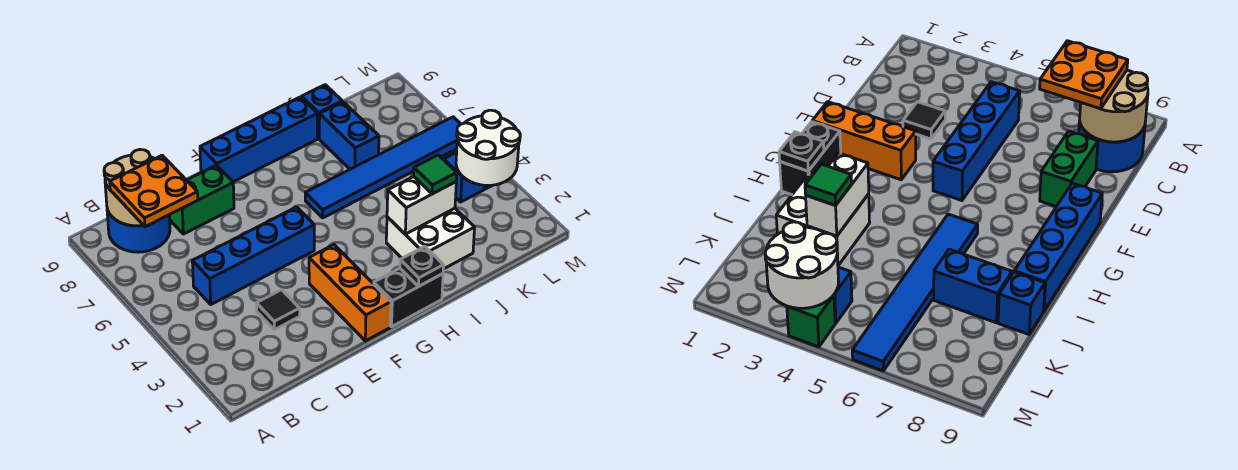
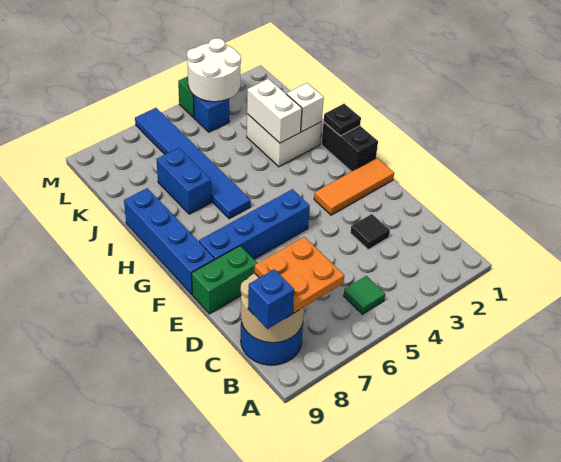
blue 1x4 brick [192,207,314,304] -> blue 1x4 brick turned to [199,189,310,259]
green 1x2 brick [169,165,234,234] -> green 1x2 brick turned to [192,246,257,314]
orange 1x3 brick [309,245,391,341] -> orange 1x3 tile [314,158,394,215]
none -> white 1x1 brick [286,83,324,132]
green 1x1 tile [414,155,457,194] -> green 1x1 tile moved to [344,276,385,314]
blue 1x2 brick [319,102,379,169] -> blue 1x2 brick turned to [156,148,211,214]
blue 1x1 brick [302,85,342,138] -> blue 1x1 brick moved to [248,269,294,329]

